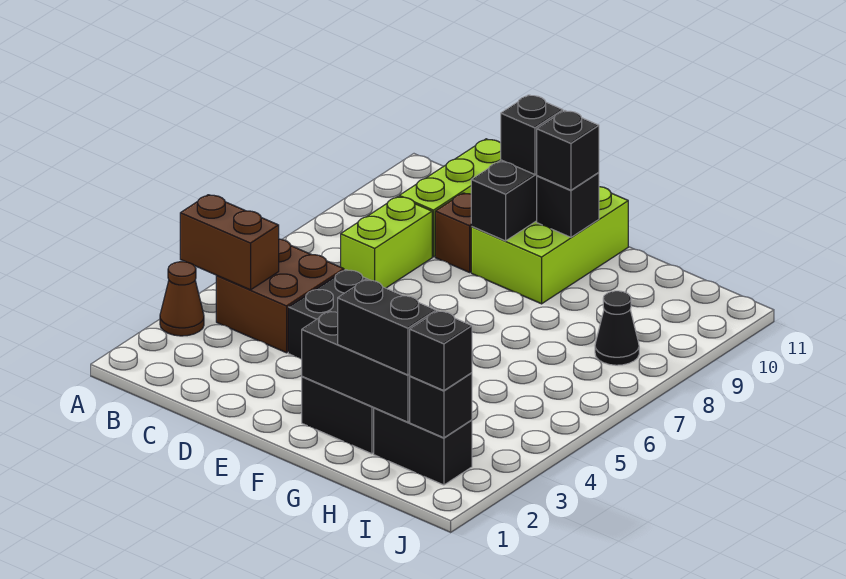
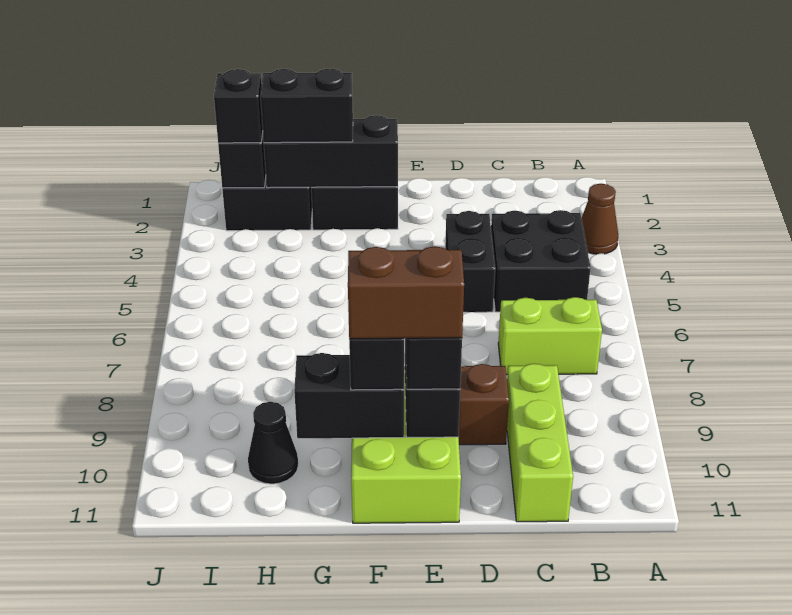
brown 1x2 brick [180,195,279,290] -> brown 1x2 brick moved to [348,246,464,339]
brown 2x2 brick [216,239,344,353] -> black 2x2 brick [491,210,591,312]
lime 1x2 brick [341,197,432,288] -> lime 1x2 brick turned to [498,297,602,375]
black 1x1 brick [537,172,599,237] -> black 1x2 brick [294,353,404,438]
black 1x1 cone [595,291,639,365] -> black 1x1 cone moved to [248,402,298,484]

